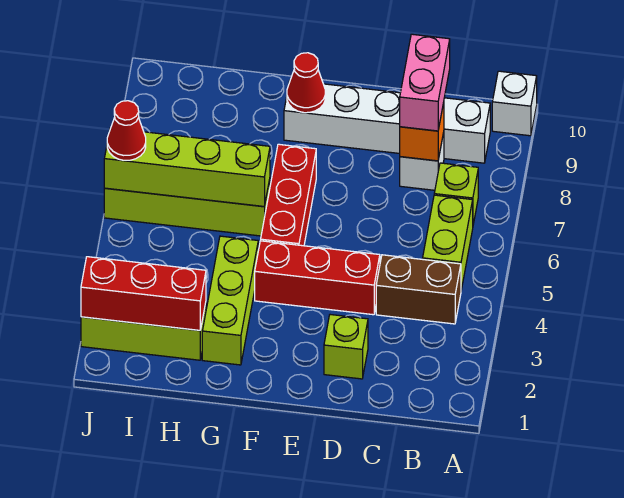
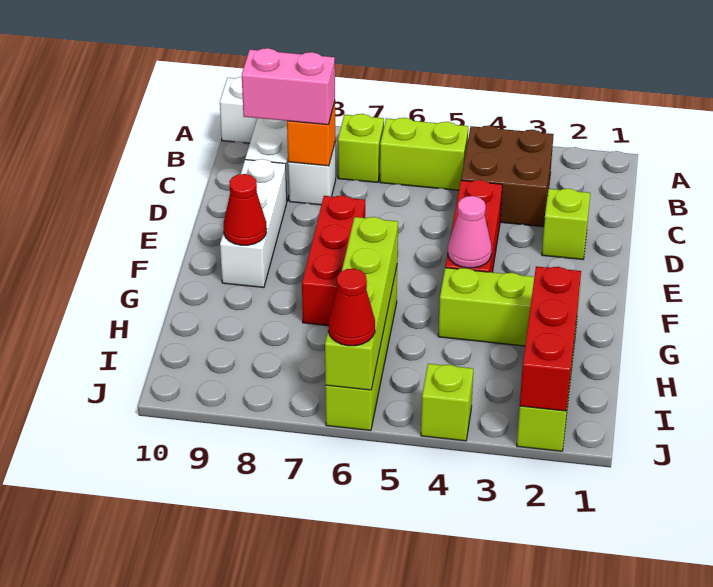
brown 1x2 brick [376,255,461,324] -> brown 2x2 brick [461,126,554,227]
none -> pink 1x1 cone [448,196,492,268]
red 1x3 brick [261,144,316,246] -> red 1x3 brick turned to [302,196,365,326]
none -> lime 1x1 brick [421,364,473,441]

